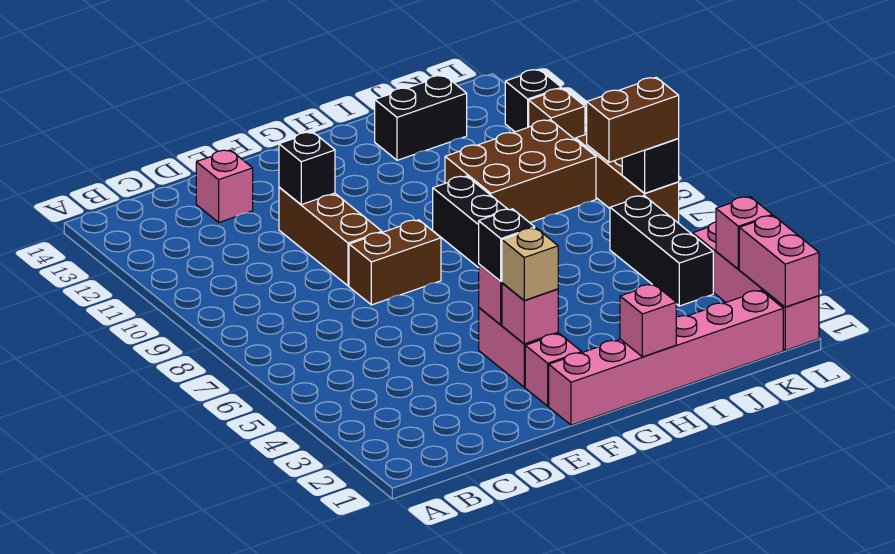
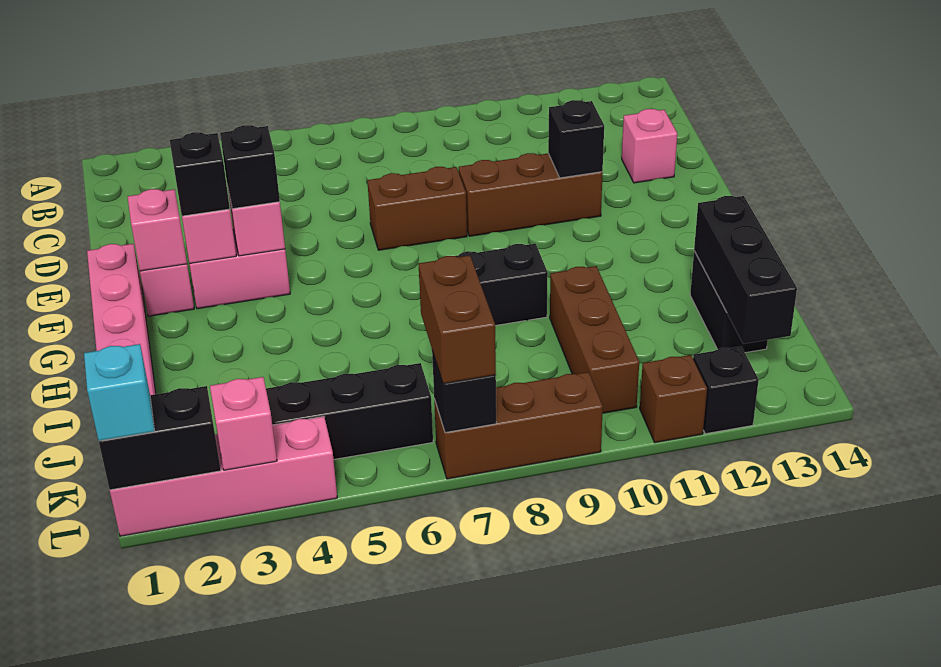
brown 1x2 brick [349,220,441,305] -> brown 1x2 brick turned to [367,167,467,250]
tan 1x1 brick [502,228,558,300] -> black 1x1 brick [170,132,230,216]
pink 1x1 brick [620,284,676,357] -> pink 1x1 brick moved to [128,189,187,271]
brown 2x3 brick [445,120,596,223] -> brown 1x3 brick [550,266,639,413]
none -> black 1x3 brick [694,196,797,344]
pink 1x2 brick [739,216,819,307] -> black 1x2 brick [99,386,221,490]
none -> cyan 1x1 brick [84,344,155,441]

